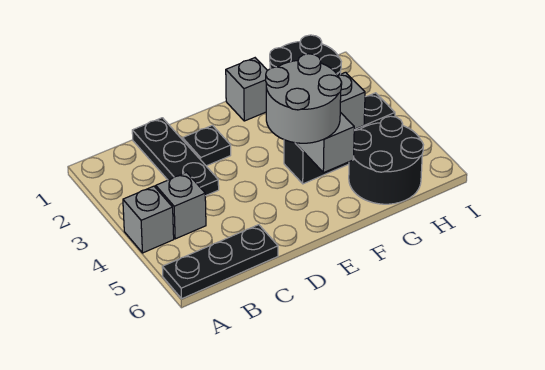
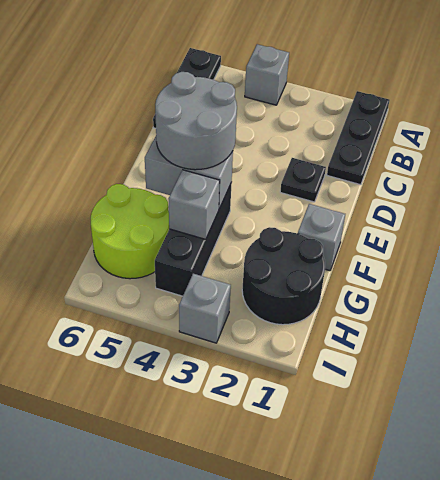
grey 1x1 brick [156,172,206,239] -> grey 1x1 brick moved to [179,274,231,343]
black 1x3 plate [132,118,219,196] -> black 1x3 plate turned to [327,91,389,185]
black 2x2 round brick [349,116,423,204] -> lime 2x2 round brick [91,184,169,279]

